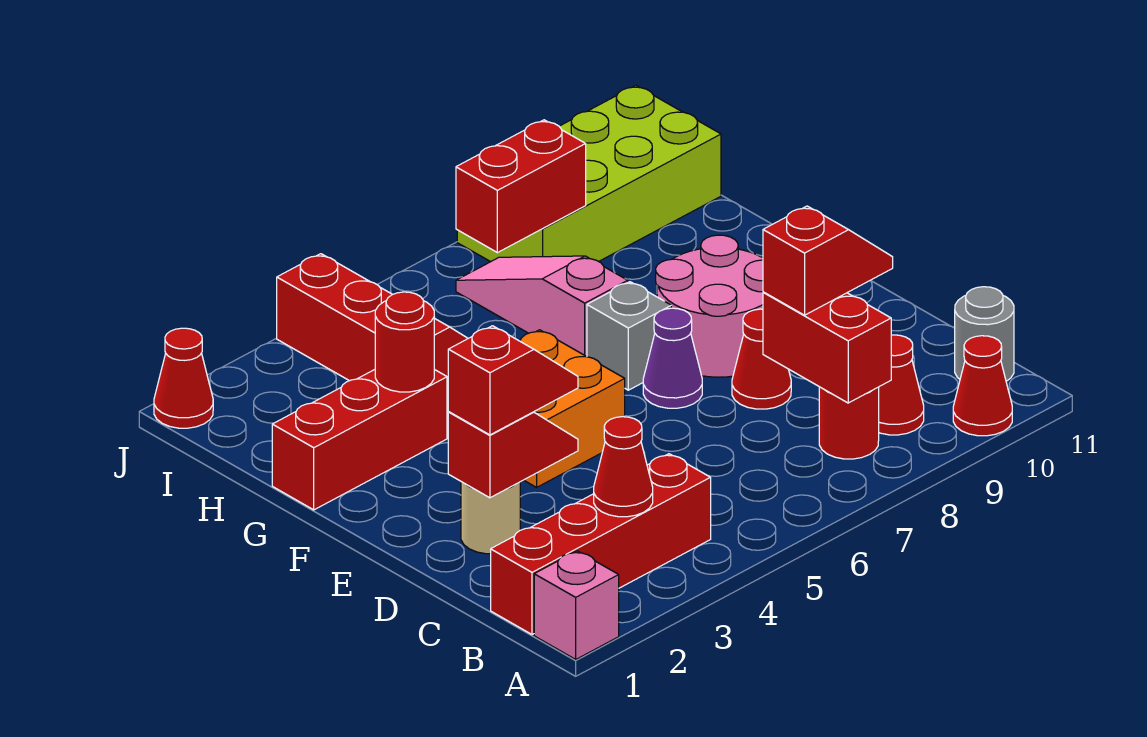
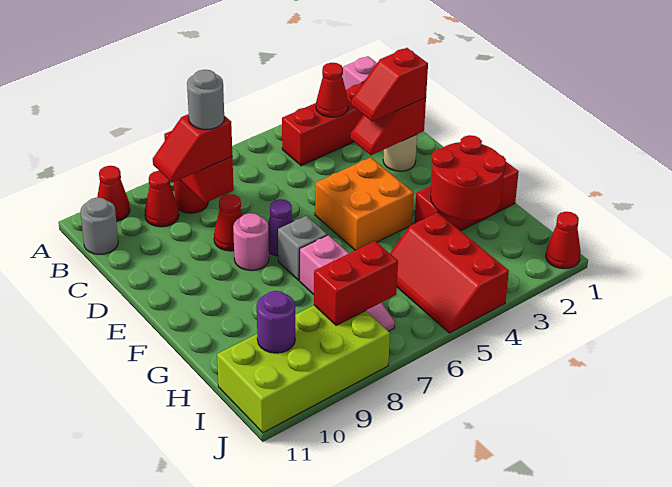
none -> grey 1x1 round brick [187,70,224,129]
pink 2x2 round brick [656,235,763,377] -> pink 1x1 round brick [233,213,269,271]
red 1x1 round brick [375,292,434,392] -> red 2x2 round brick [431,135,506,220]
none -> purple 1x1 round brick [257,291,295,353]

